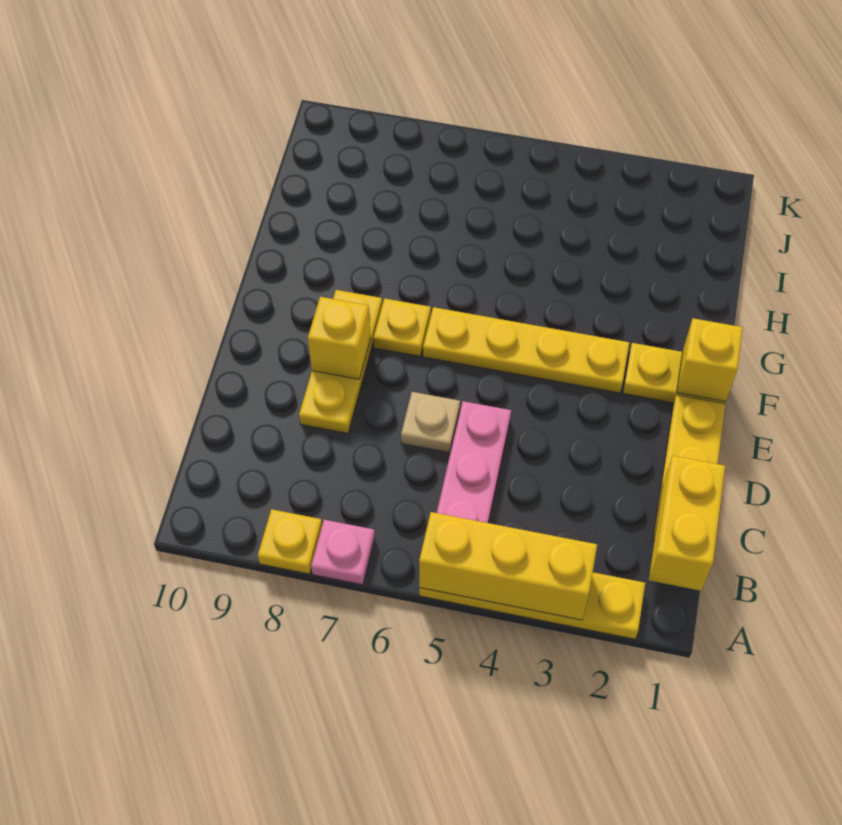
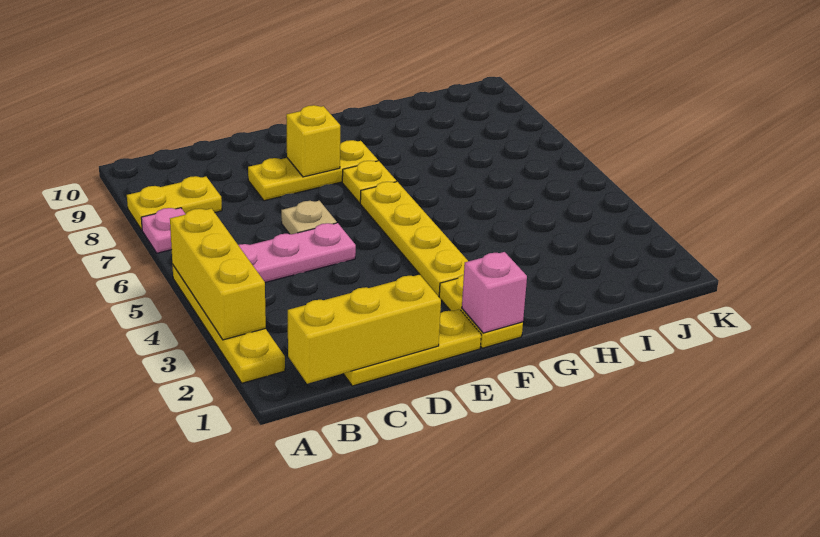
yellow 1x1 plate [258,509,322,574] -> yellow 1x2 plate [127,176,222,230]
yellow 1x2 brick [649,456,725,591] -> yellow 1x3 brick [288,275,441,384]
yellow 1x1 brick [677,318,743,402] -> pink 1x1 brick [462,252,527,333]

